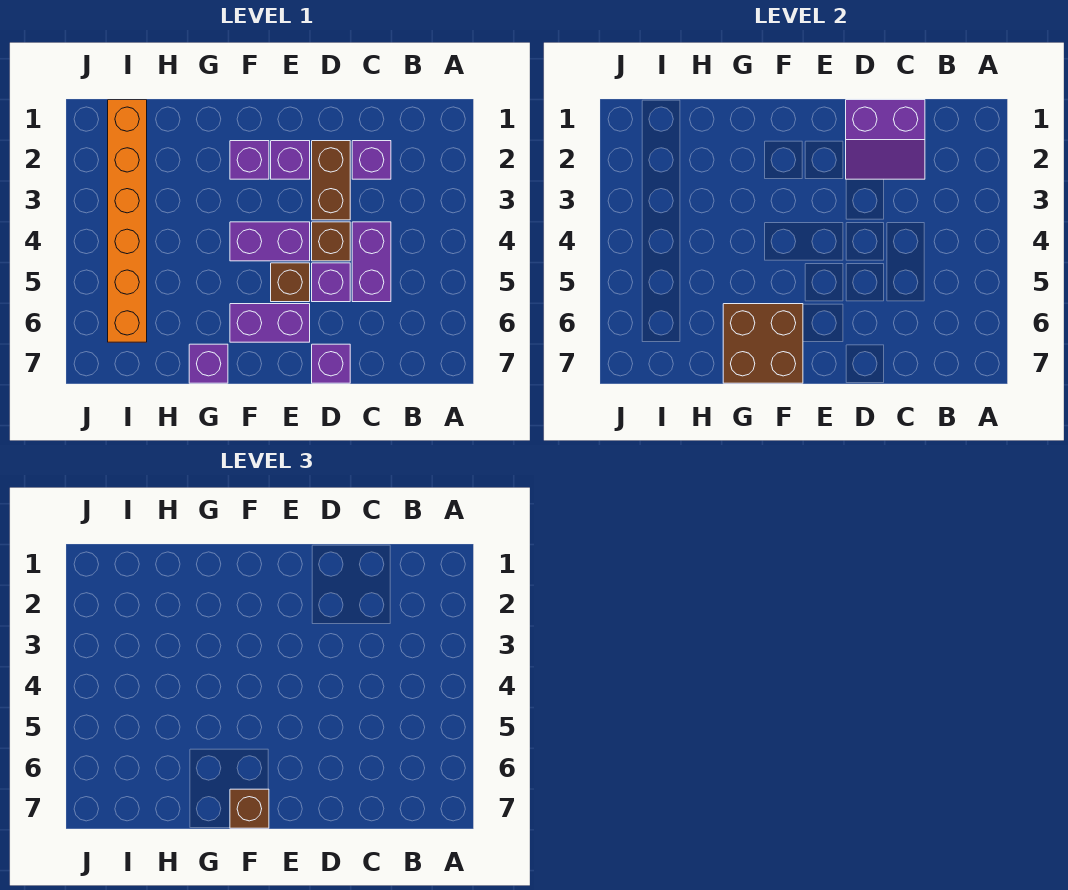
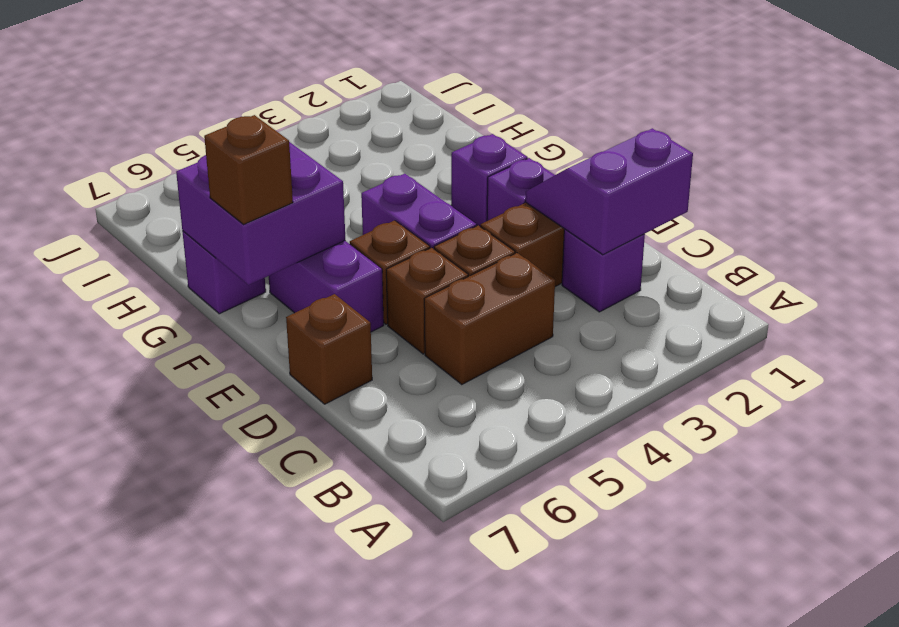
purple 2x2 slope [846,100,925,179] -> purple 2x2 slope turned to [525,128,693,255]
purple 1x2 brick [352,222,391,302] -> brown 1x2 brick [424,253,555,385]
purple 1x1 brick [312,263,350,302] -> brown 1x1 brick [386,248,468,354]
purple 1x1 brick [312,344,350,383] -> brown 1x1 brick [286,294,372,404]
brown 2x2 brick [723,304,803,383] -> purple 2x2 brick [176,142,345,285]
orange 1x6 brick [108,100,147,342] -> none

